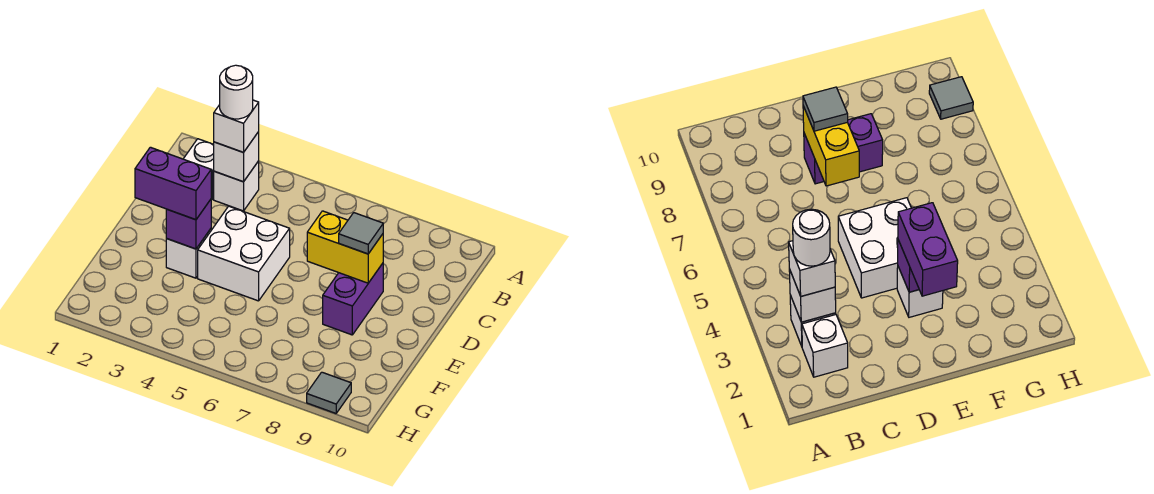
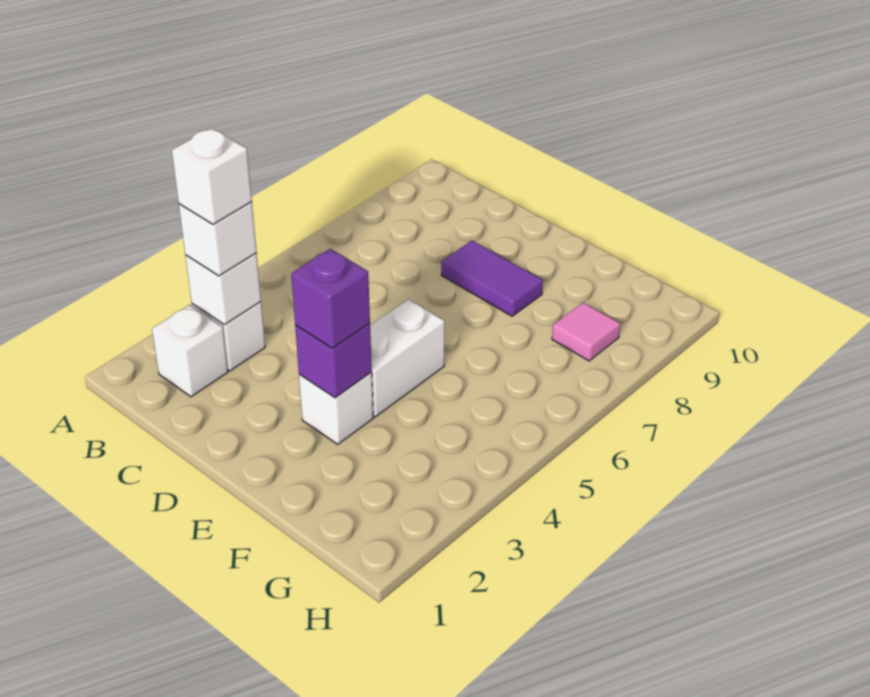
white 1x1 round brick [220,65,253,119] -> white 1x1 brick [172,128,252,224]
white 2x2 brick [198,206,290,301] -> white 1x2 brick [370,299,445,417]
yellow 1x2 brick [307,211,383,283] -> none
purple 1x2 brick [323,263,383,335] -> purple 1x2 tile [441,241,543,316]
grey 1x1 tile [339,213,383,254] -> none
purple 1x2 brick [135,147,211,220] -> purple 1x1 brick [291,249,370,348]
none -> pink 1x1 tile [552,302,620,361]
grey 1x1 tile [307,372,351,413] -> none

